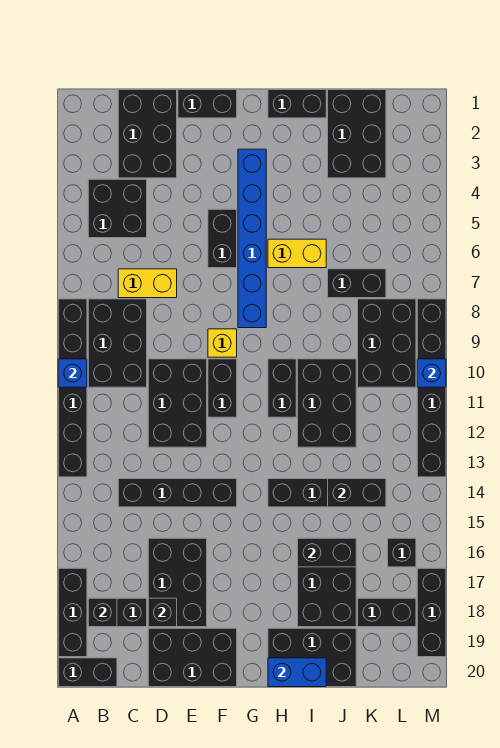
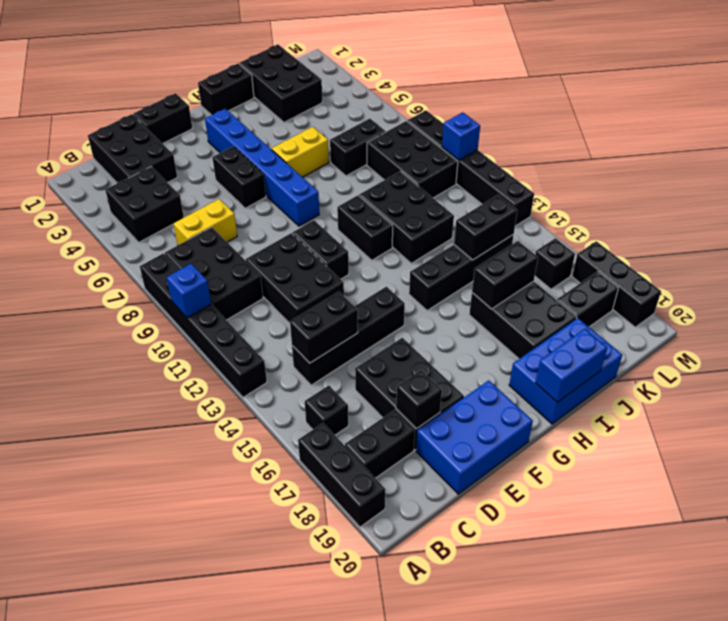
black 1x2 brick [58,658,117,687] -> black 1x2 brick moved to [290,292,358,363]
black 1x1 brick [88,598,117,627] -> black 1x1 brick moved to [305,385,348,435]
black 2x3 brick [148,628,237,687] -> blue 2x3 brick [416,380,533,494]
yellow 1x1 brick [208,329,237,357] -> none
black 2x3 brick [268,628,356,687] -> blue 2x3 brick [509,318,622,424]

